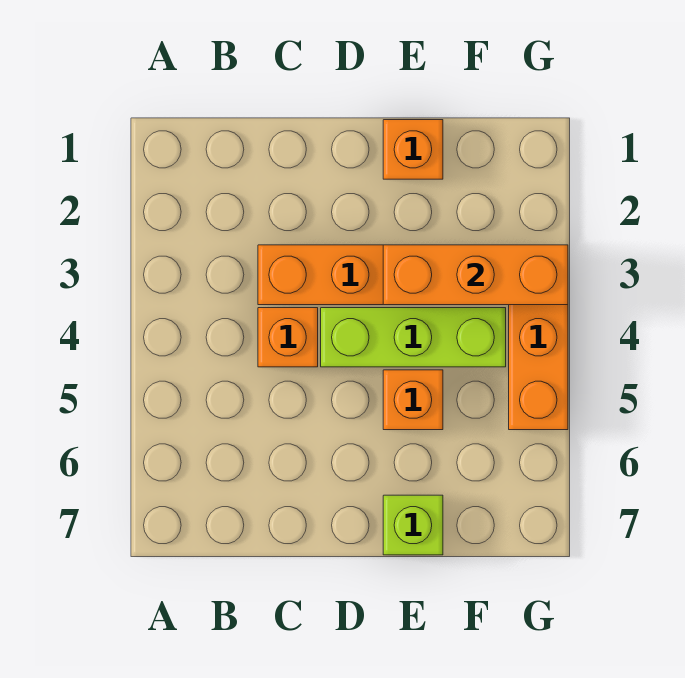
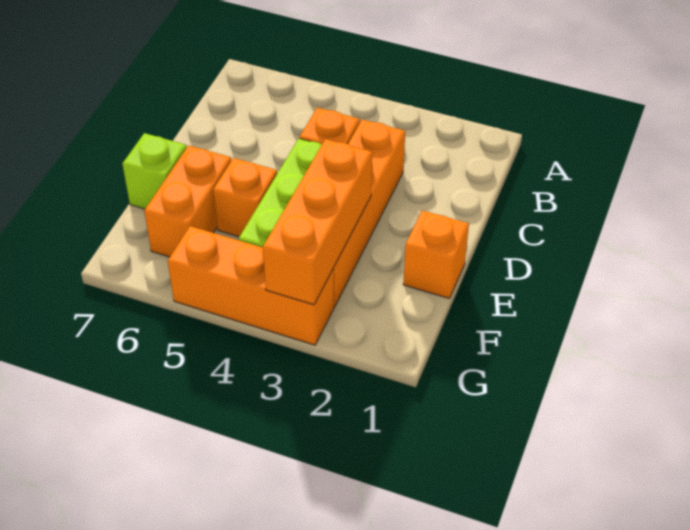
none -> orange 1x2 brick [144,145,231,257]

